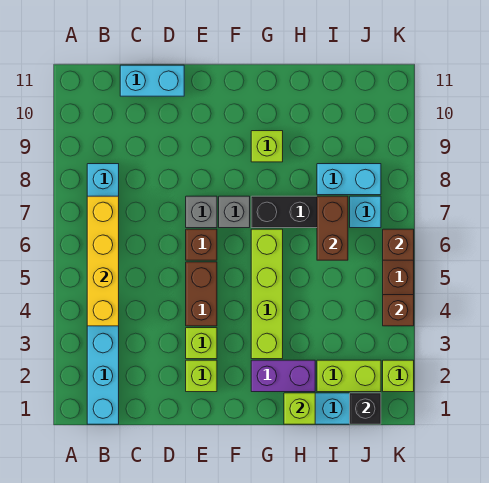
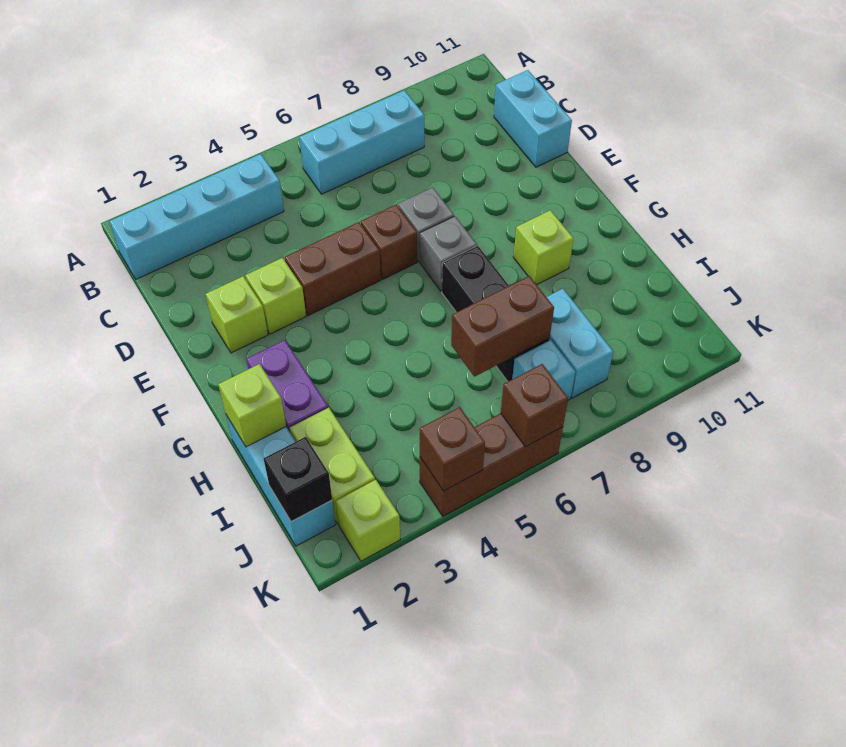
yellow 1x4 brick [87,196,119,326] -> none
lime 1x4 brick [251,229,283,359] -> none

